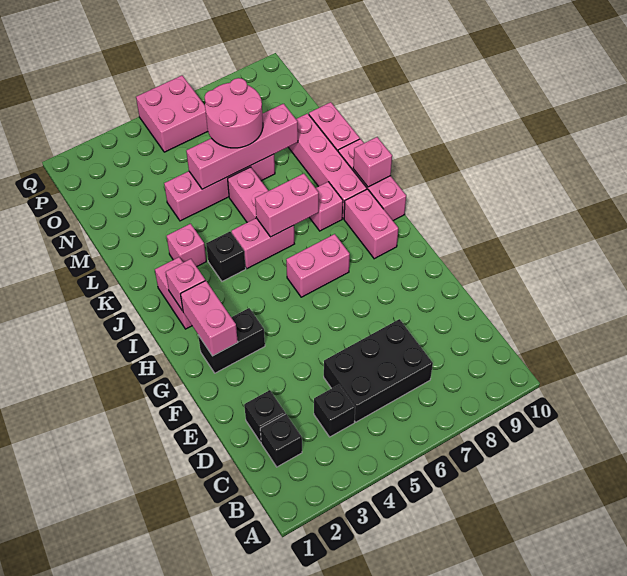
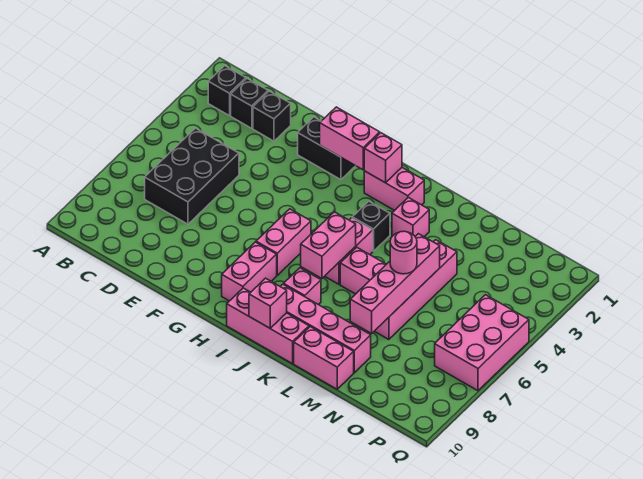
black 1x1 brick [314,385,355,437] -> black 1x1 brick moved to [208,66,246,116]
black 1x2 brick [198,308,265,373] -> black 1x2 brick turned to [298,117,355,180]
pink 1x2 brick [344,189,398,259] -> pink 1x2 brick turned to [222,242,277,301]
pink 2x2 round brick [205,78,263,148] -> pink 1x1 round brick [390,231,417,274]
pink 2x2 brick [136,75,208,152] -> pink 2x3 brick [435,295,529,391]

